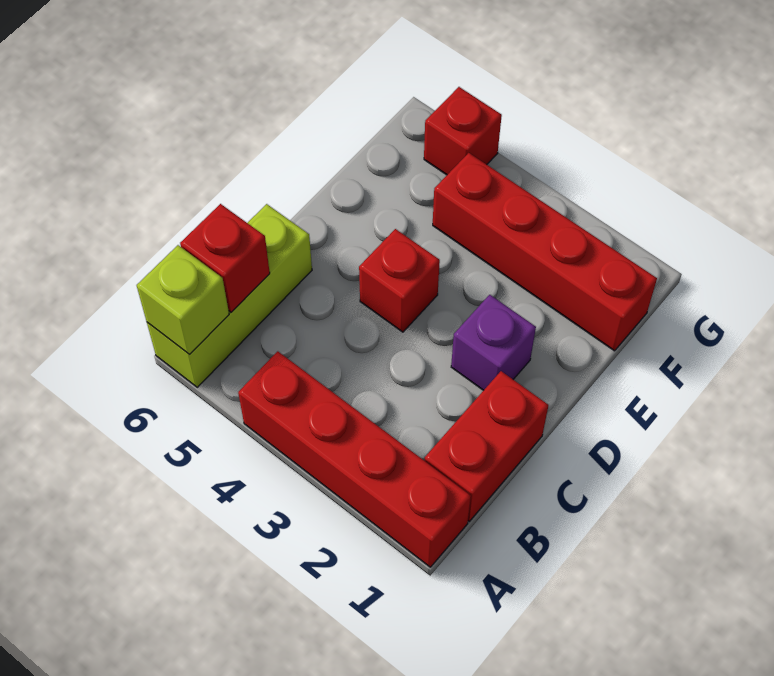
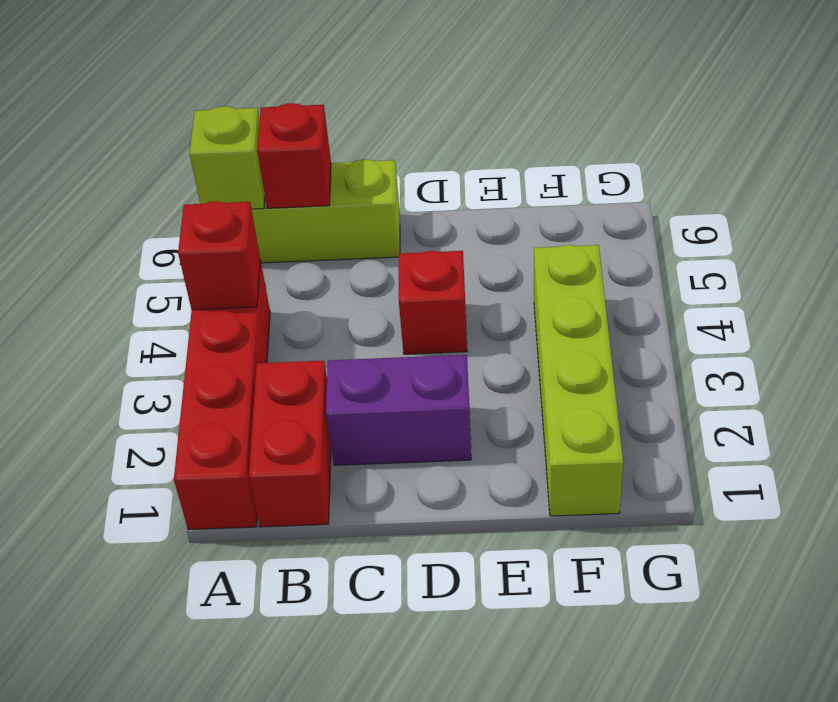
red 1x2 brick [424,371,549,521] -> red 1x2 brick turned to [249,361,331,527]
purple 1x1 brick [451,295,536,390] -> purple 1x2 brick [326,355,471,465]
red 1x4 brick [433,153,657,351] -> lime 1x4 brick [534,245,623,516]
red 1x1 brick [424,87,502,175] -> red 1x1 brick moved to [178,201,261,310]

